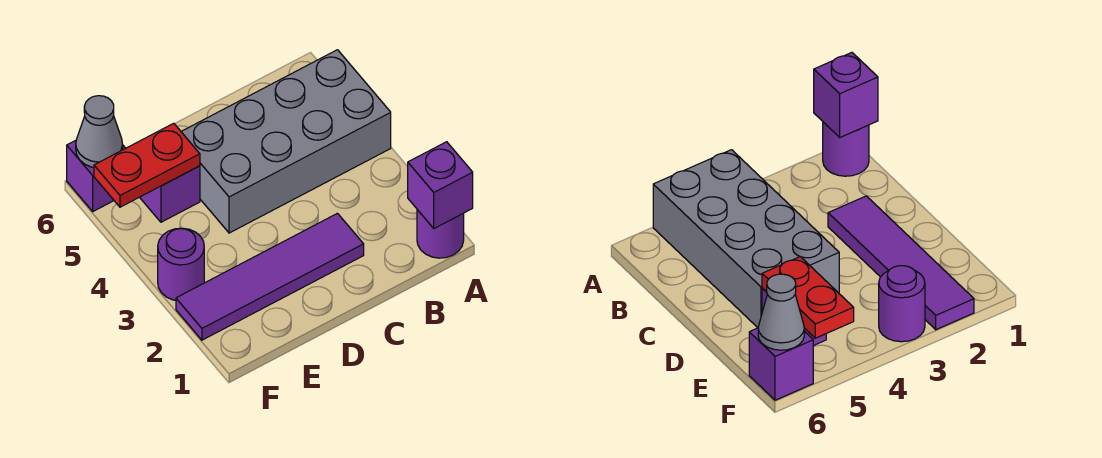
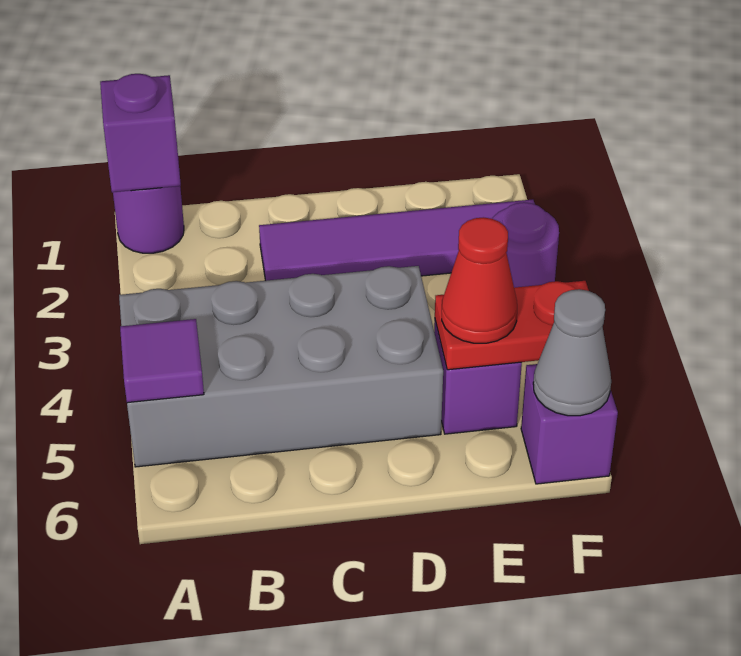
none -> purple 1x1 tile [120,319,204,403]
none -> red 1x1 cone [442,217,517,343]

